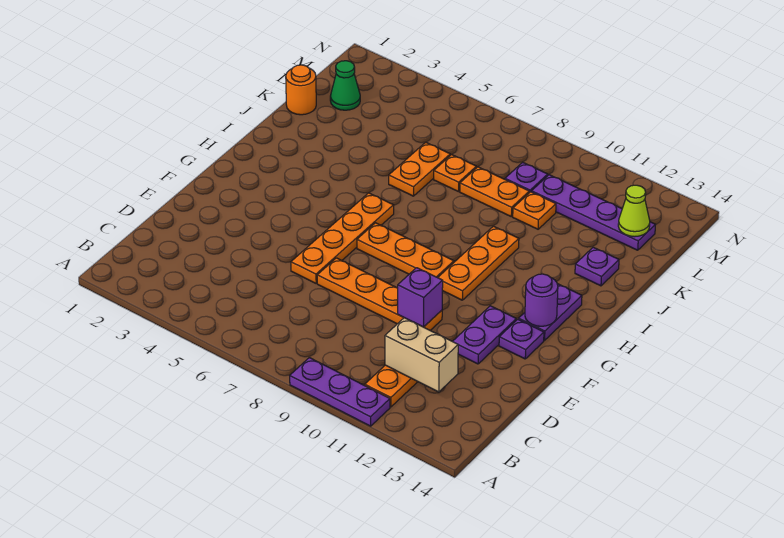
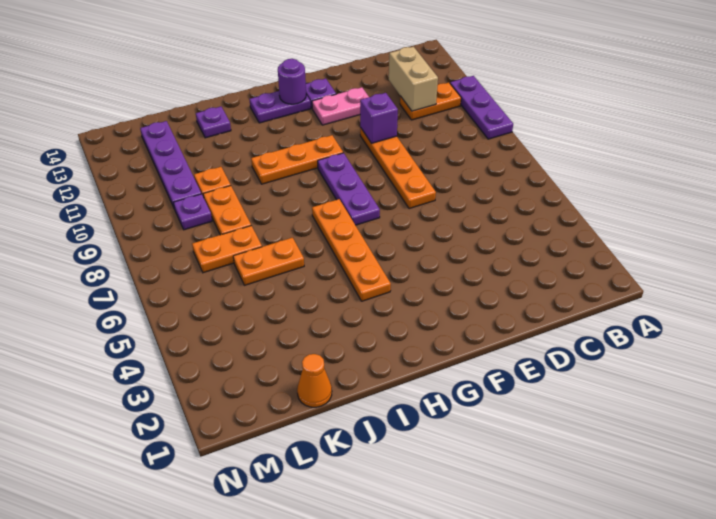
orange 1x4 plate [291,193,394,283] -> orange 1x4 plate turned to [312,199,391,301]
purple 1x2 plate [453,306,516,364] -> pink 1x2 plate [312,87,369,125]
orange 1x3 plate [357,223,454,278] -> purple 1x3 plate [318,153,380,225]
orange 1x1 round brick [286,65,316,115] -> orange 1x1 cone [297,354,332,407]
orange 1x1 plate [434,155,476,192] -> orange 1x2 plate [192,226,262,273]
green 1x1 cone [330,61,360,110] -> none
lime 1x1 cone [618,185,650,237] -> none

